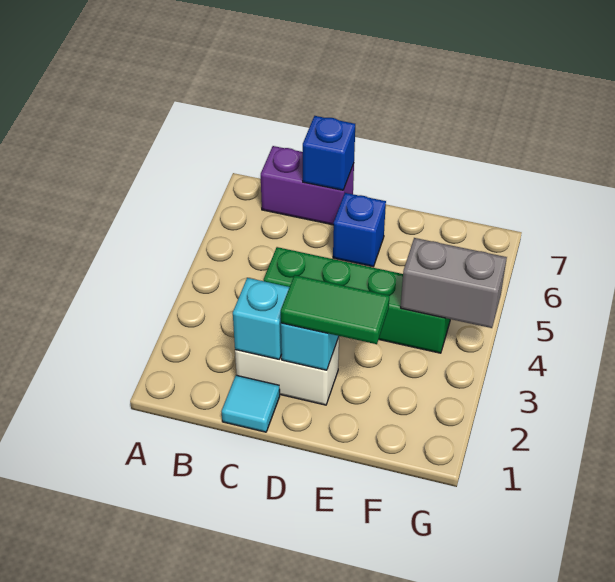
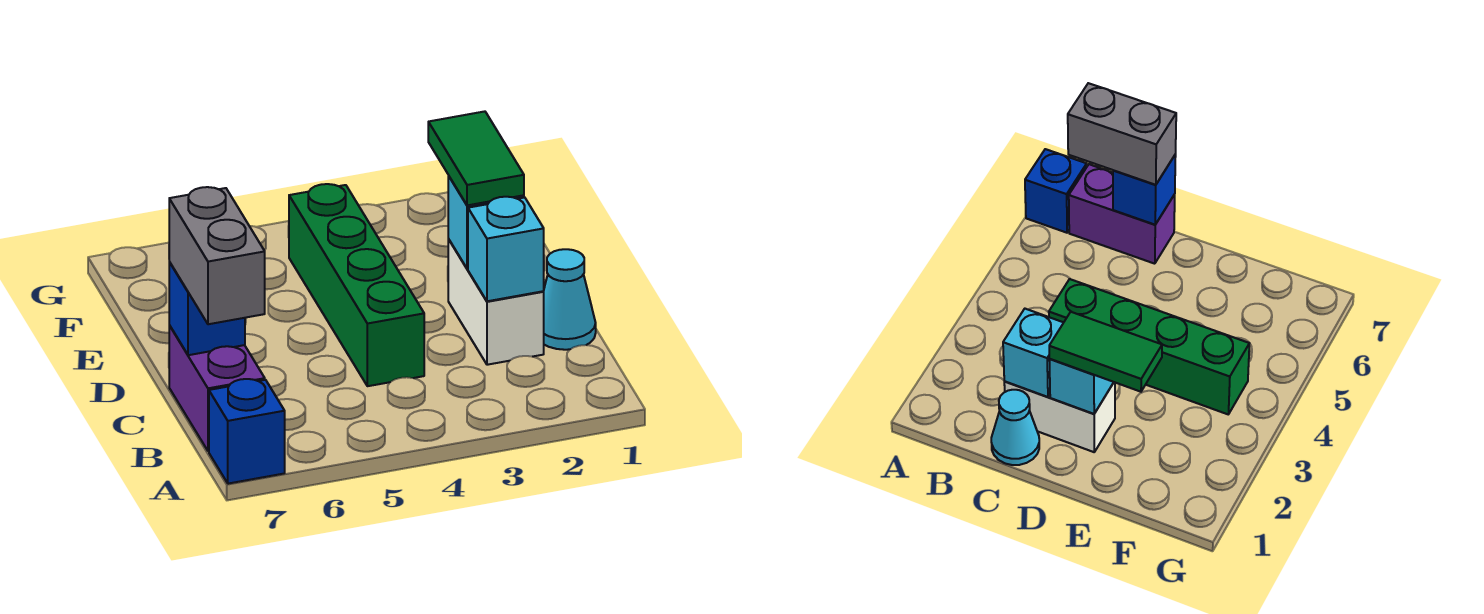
cyan 1x1 tile [222,375,280,432] -> cyan 1x1 cone [544,249,596,350]
blue 1x1 brick [333,193,386,267] -> blue 1x1 brick moved to [209,379,285,484]
grey 1x2 brick [401,238,507,328] -> grey 1x2 brick moved to [169,187,265,324]

